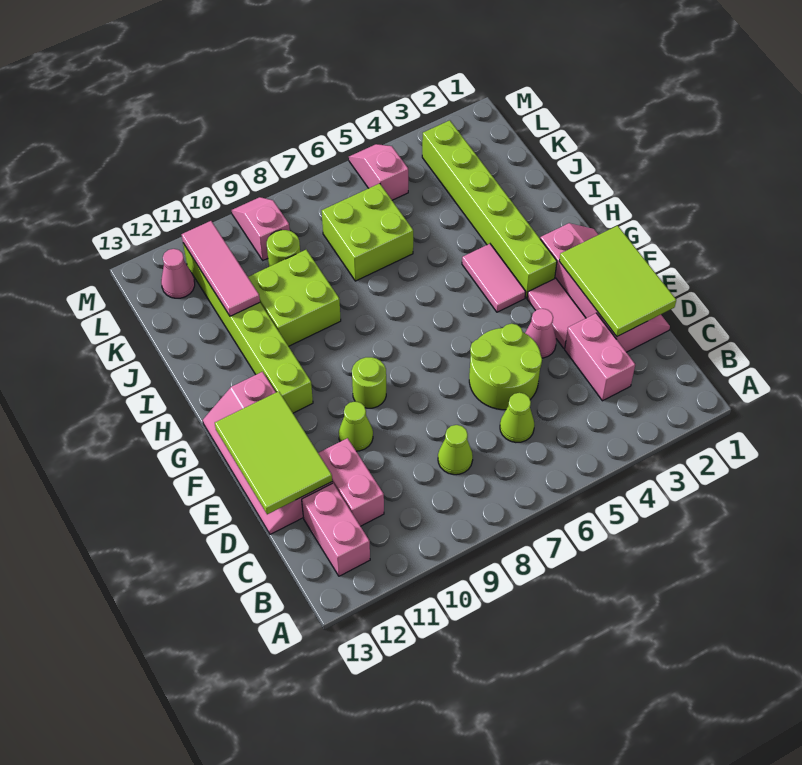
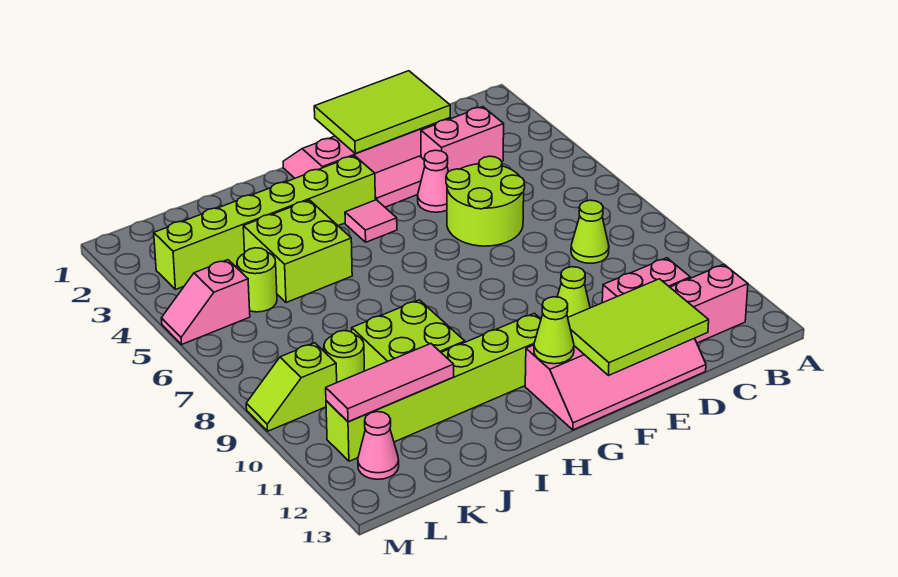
lime 1x1 cone [500,393,535,442] -> lime 1x1 cone moved to [534,297,574,364]
lime 1x1 round brick [352,357,386,408] -> lime 1x1 round brick moved to [237,248,277,312]
pink 1x2 tile [462,244,526,312] -> pink 1x1 tile [345,200,397,242]
lime 2x2 brick [322,183,413,281] -> lime 2x2 brick moved to [243,200,352,303]
pink 1x2 slope [232,197,290,260] -> lime 1x2 slope [246,343,337,431]

